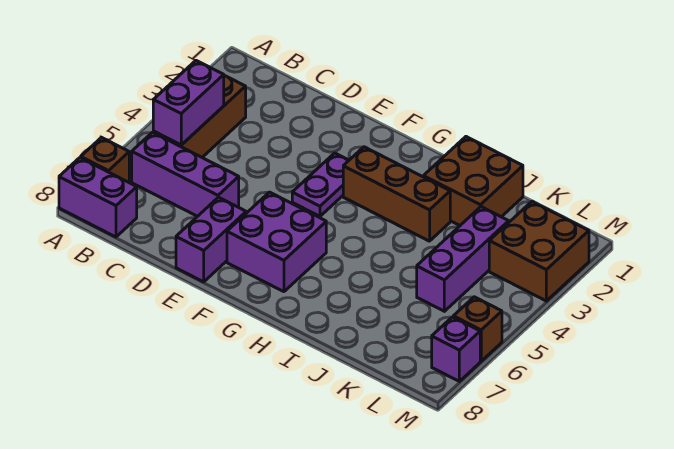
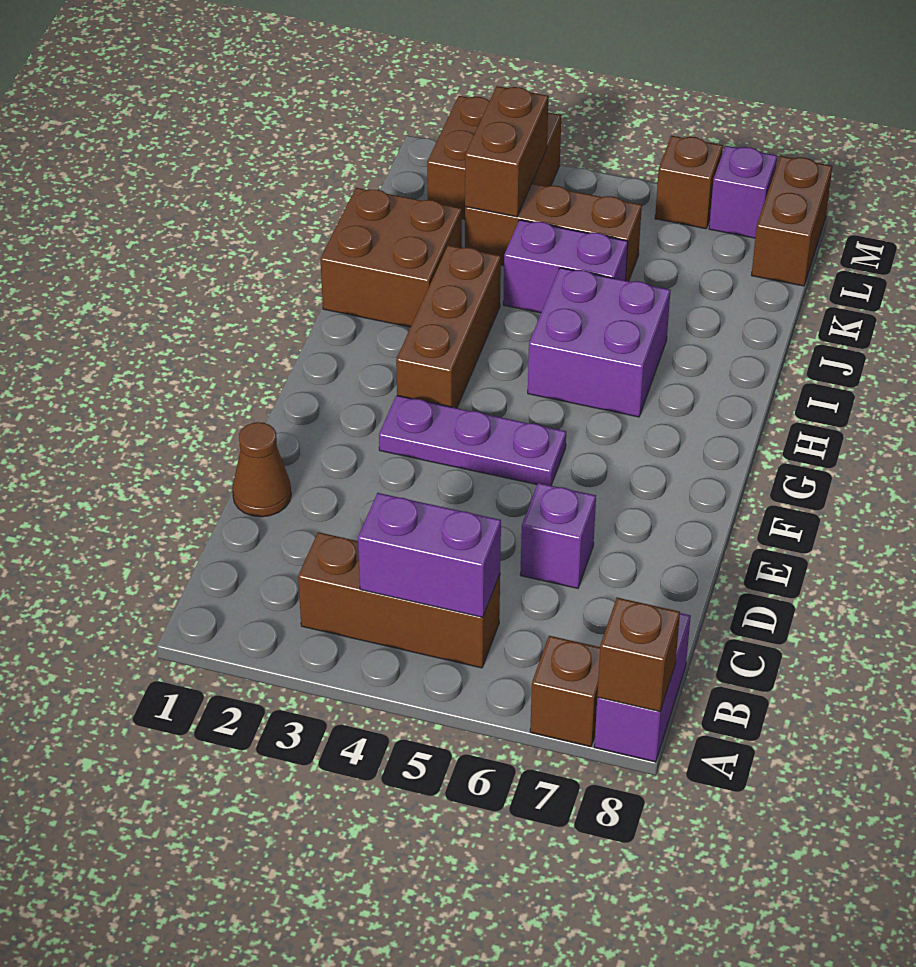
none -> brown 1x1 brick [597,598,680,712]
purple 1x3 brick [132,132,239,216] -> purple 1x1 brick [520,483,596,588]
none -> brown 1x1 cone [232,422,291,517]
purple 1x2 brick [176,197,246,282] -> purple 1x2 brick moved to [503,220,628,313]
purple 1x2 plate [292,153,349,216] -> purple 1x3 plate [379,396,566,485]
purple 2x2 brick [227,192,326,292] -> purple 2x2 brick moved to [528,268,670,417]
purple 1x3 brick [417,207,509,311] -> brown 1x3 brick [465,184,642,281]
none -> brown 1x2 brick [465,86,549,217]
none -> brown 1x2 brick [751,156,832,286]

